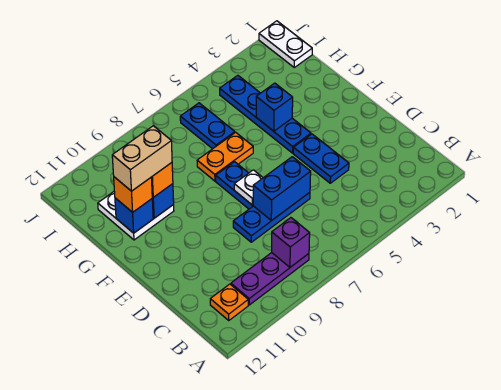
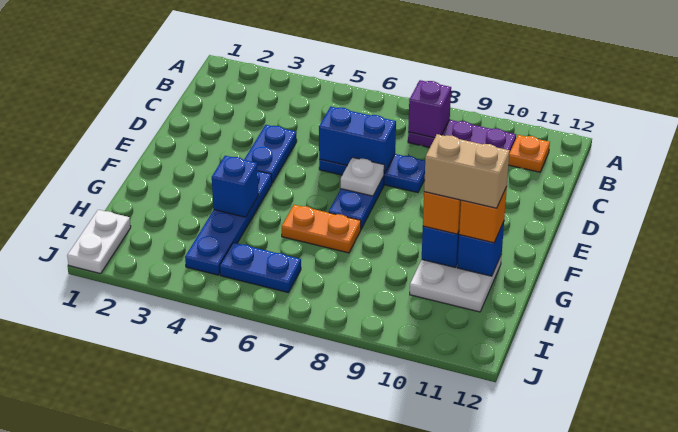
blue 1x2 plate [180,103,235,149] -> blue 1x2 plate turned to [220,243,301,293]

